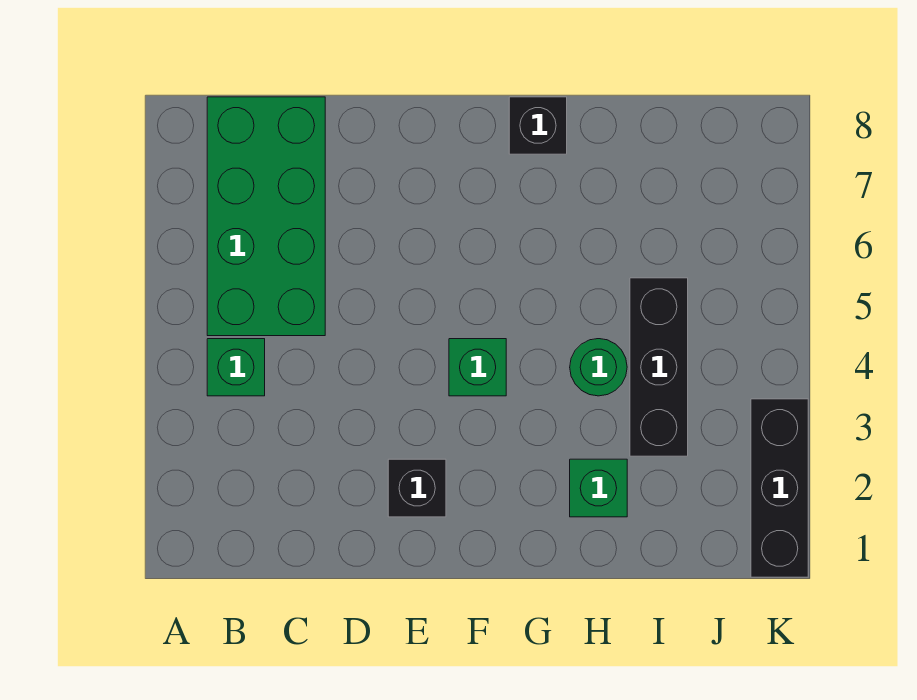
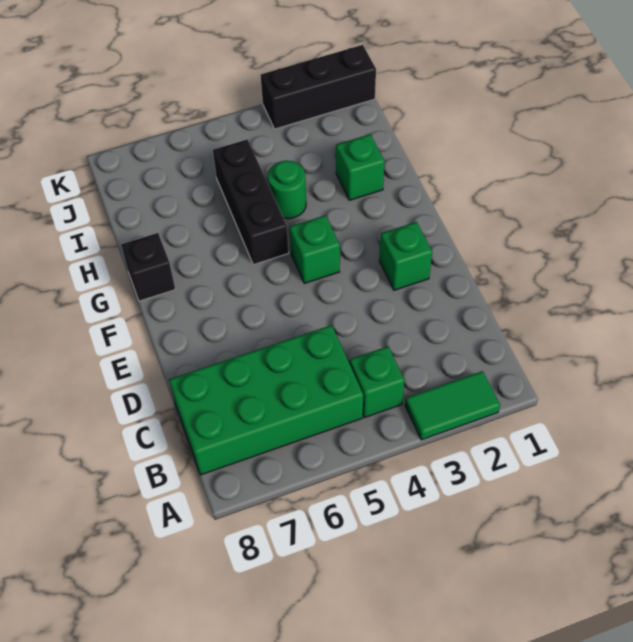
none -> green 1x2 tile [405,371,500,440]
black 1x1 brick [388,459,446,517] -> green 1x1 brick [379,222,432,290]
black 1x3 brick [630,278,688,456] -> black 1x3 brick turned to [213,139,289,265]

